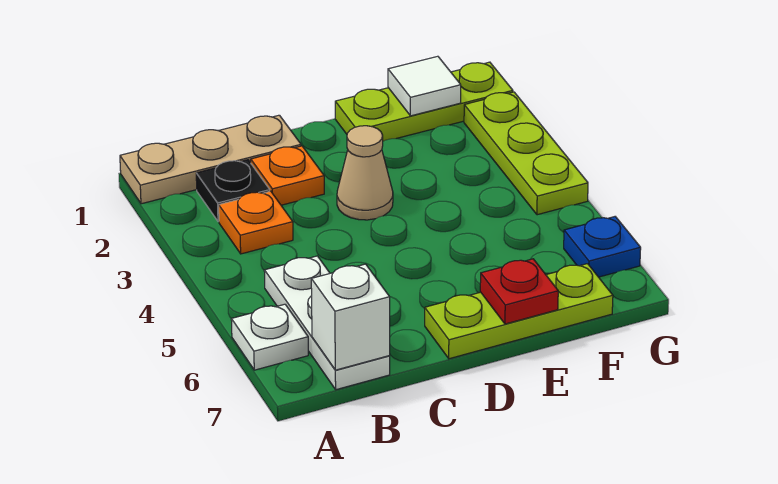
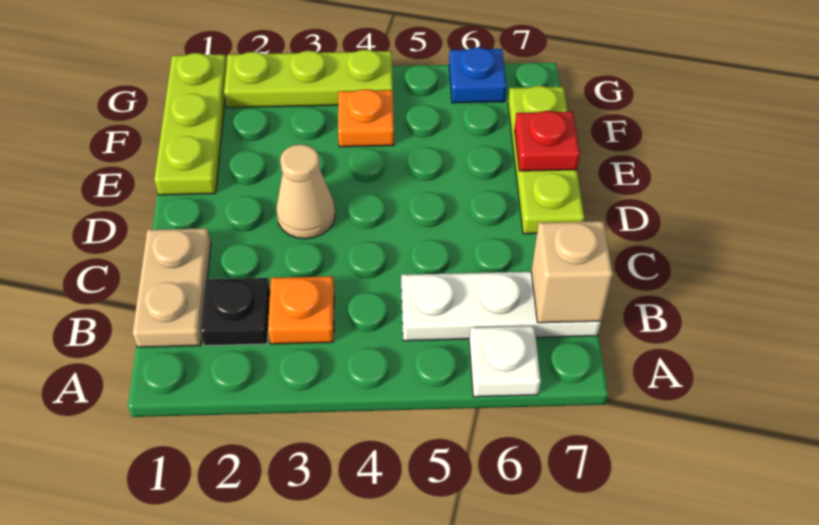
tan 1x3 plate [120,115,301,204] -> tan 1x2 plate [133,228,211,347]
white 1x1 brick [311,264,390,370] -> tan 1x1 brick [531,221,613,323]
orange 1x1 plate [251,146,324,205] -> orange 1x1 plate moved to [338,89,394,147]
white 1x1 tile [388,56,461,116] -> none

